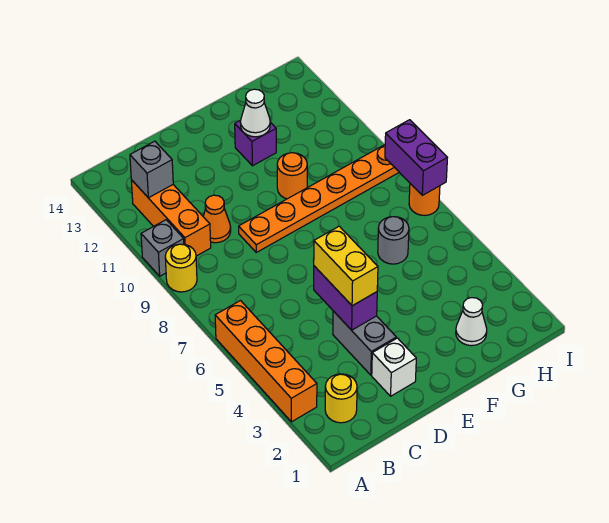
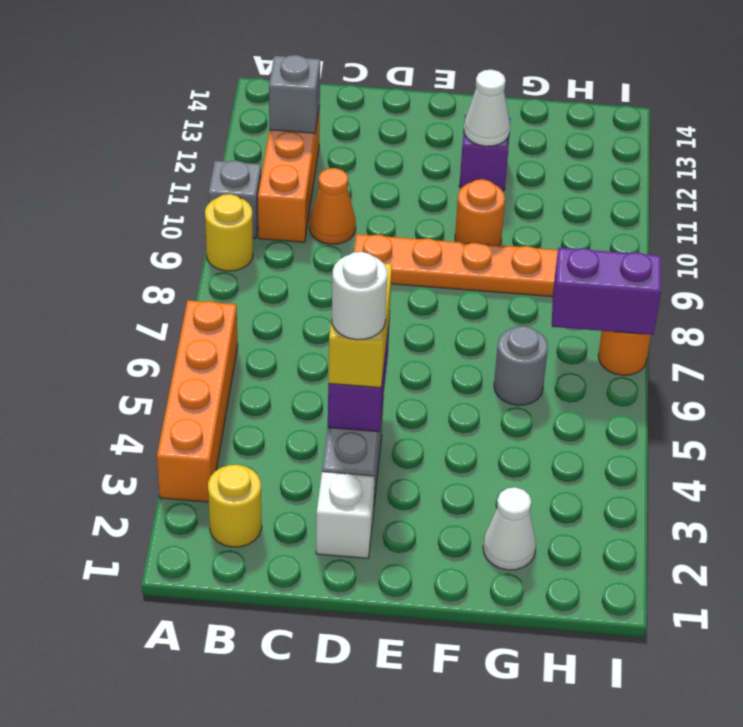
none -> white 1x1 round brick [332,252,387,340]
purple 1x2 brick [385,120,447,195] -> purple 1x2 brick turned to [552,248,661,335]

